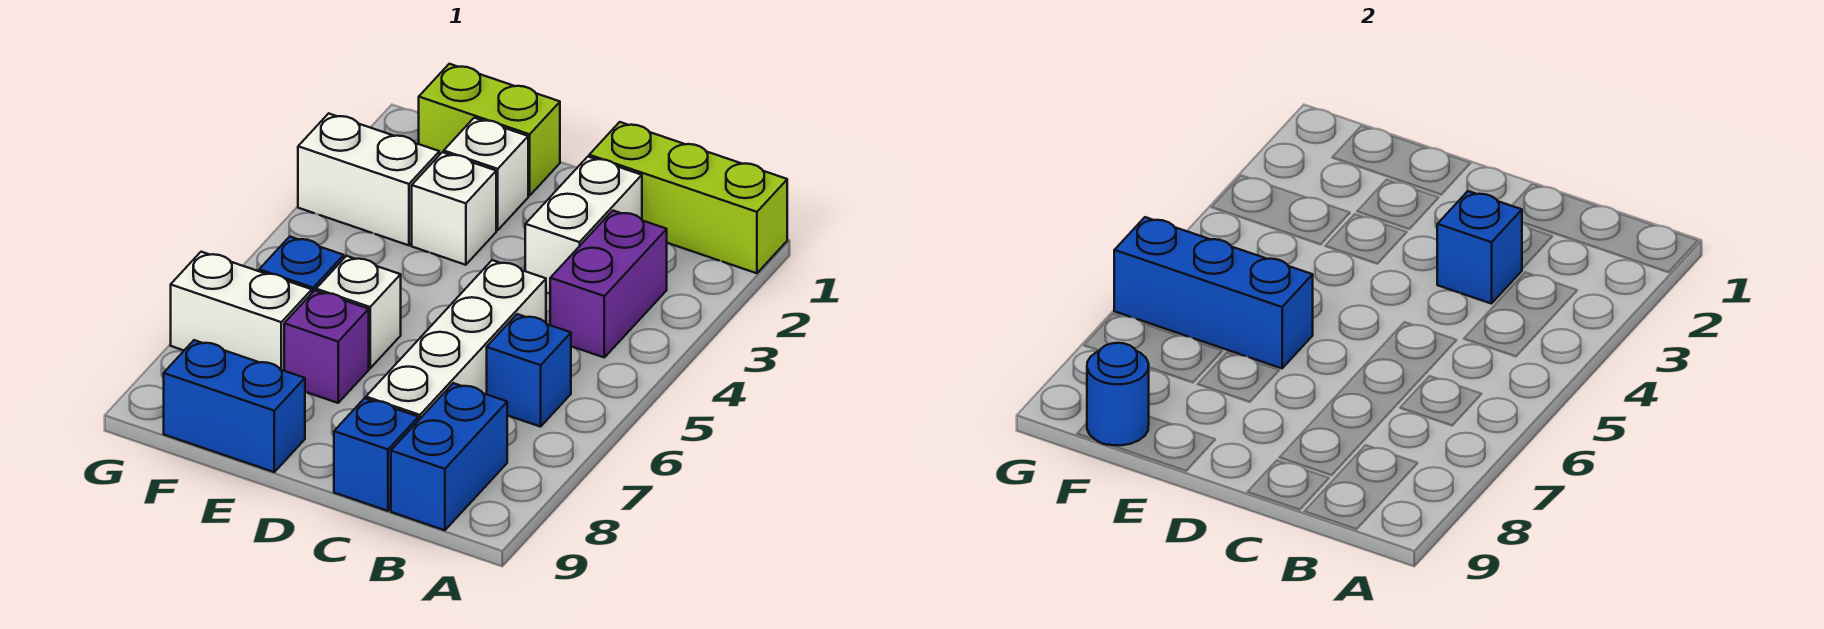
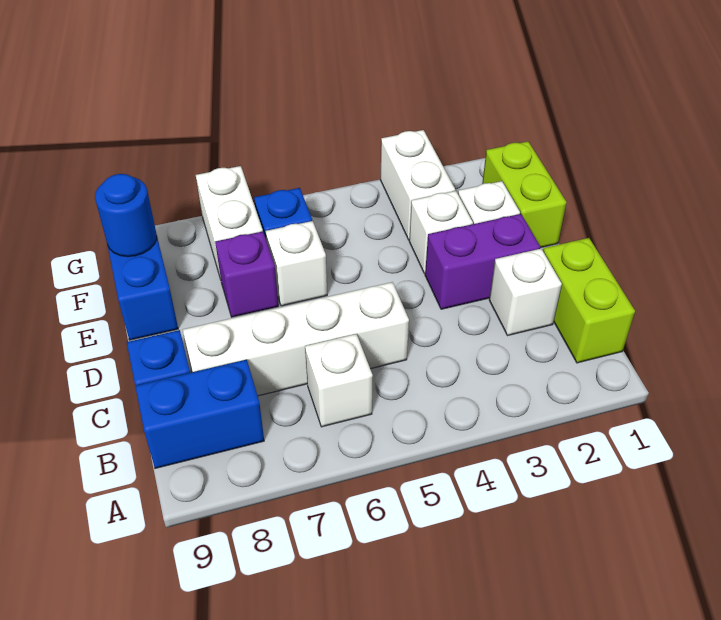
lime 1x3 brick [589,122,787,273] -> lime 1x2 brick [543,238,635,363]
purple 1x2 brick [550,211,667,357] -> purple 1x2 brick moved to [425,214,540,309]
blue 1x1 brick [487,314,571,427] -> white 1x1 brick [305,334,373,427]
white 1x2 brick [525,157,642,294] -> white 1x1 brick [489,249,562,336]
blue 1x1 brick [1437,191,1522,304] -> none
blue 1x3 brick [1114,217,1313,368] -> none

